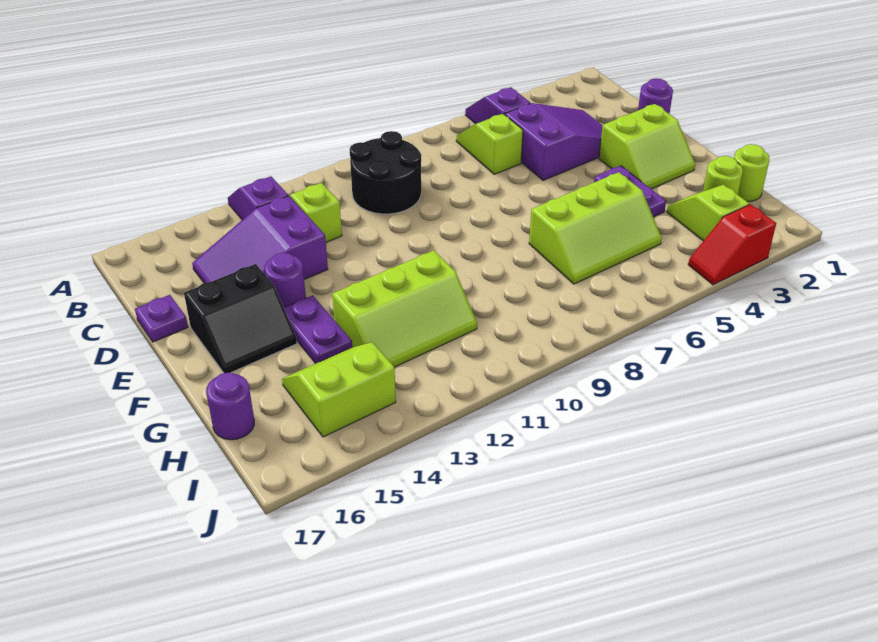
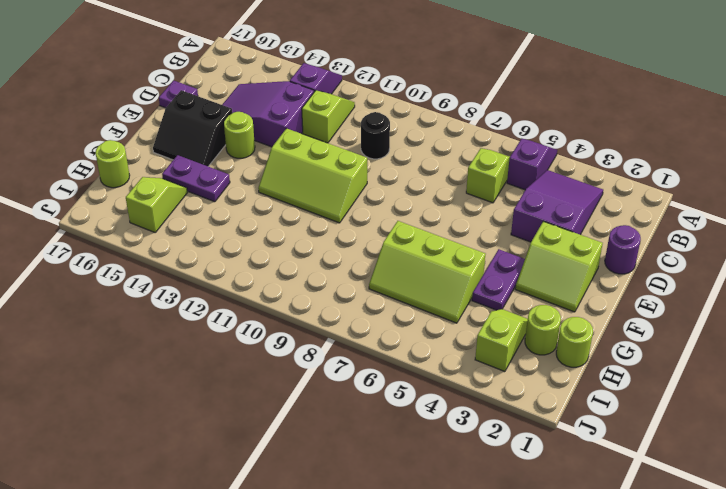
black 2x2 round brick [350,131,421,214] -> black 1x1 round brick [361,112,390,159]
purple 2x3 slope [505,103,603,180] -> purple 2x3 slope turned to [511,170,603,242]
purple 1x1 round brick [264,252,306,308] -> lime 1x1 round brick [224,112,255,158]
purple 1x2 plate [284,295,352,364] -> purple 1x2 plate turned to [162,155,230,202]
lime 2x3 slope [332,251,477,367] -> lime 2x3 slope moved to [258,128,367,223]
lime 2x2 slope [282,342,396,437] -> lime 1x2 slope [126,177,188,232]
purple 1x1 round brick [206,373,254,440] -> lime 1x1 round brick [96,140,130,188]
red 1x2 slope [688,204,776,285] -> none

